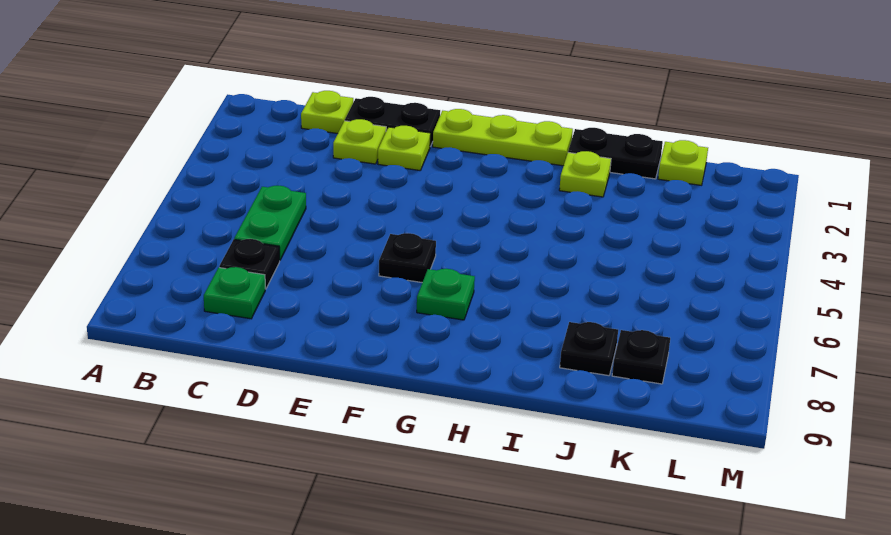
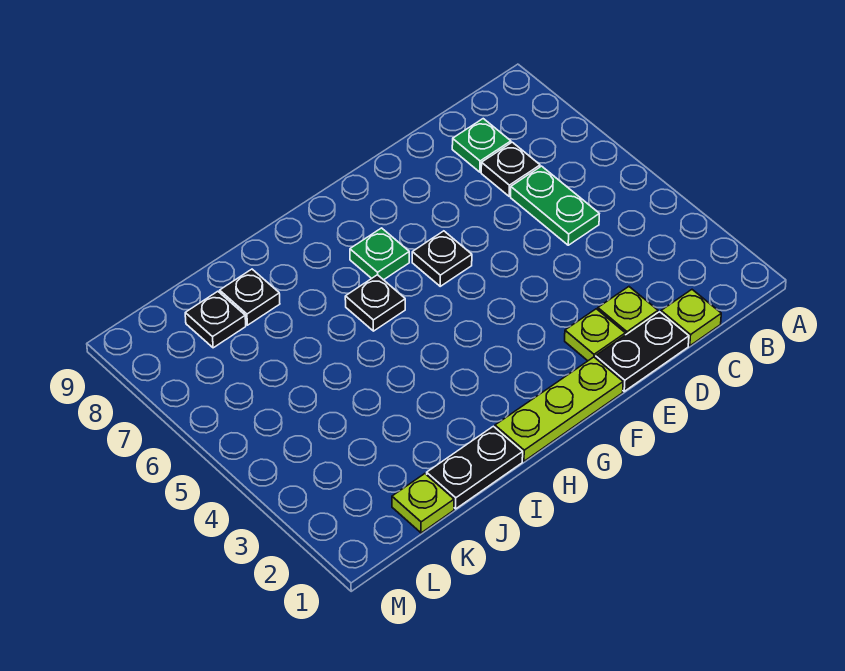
none -> black 1x1 plate [345,275,405,331]
lime 1x1 plate [559,151,611,197] -> none

